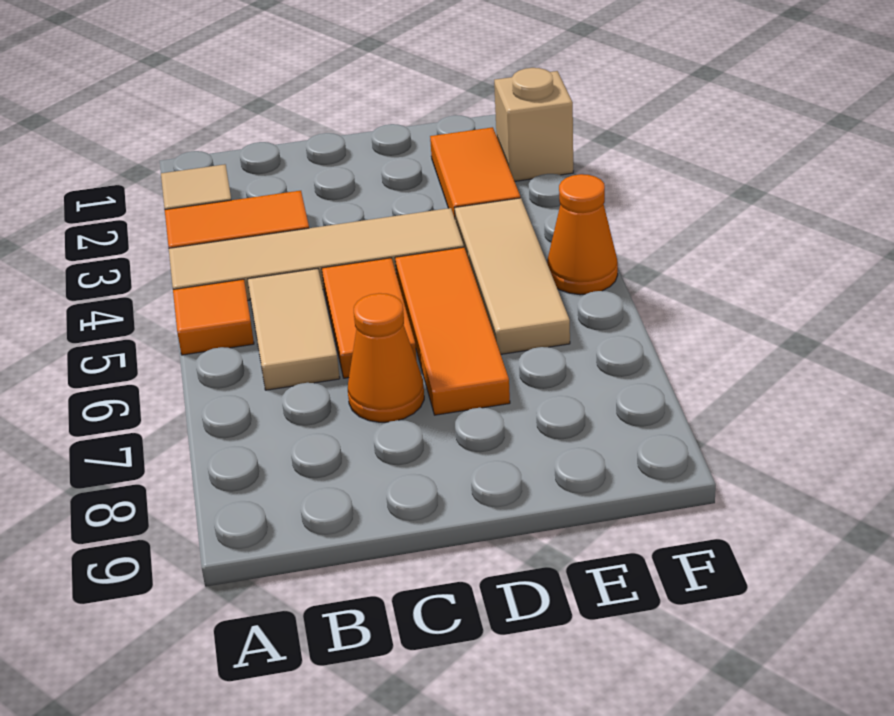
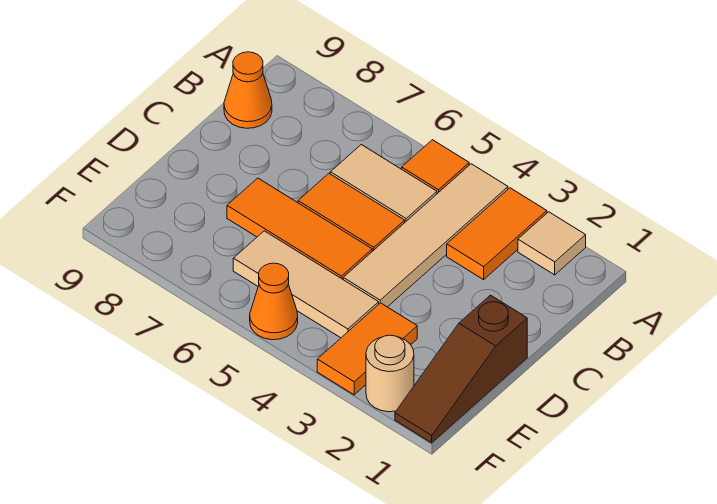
orange 1x1 cone [348,293,424,422] -> orange 1x1 cone moved to [224,52,272,128]
none -> brown 1x3 slope [395,295,527,443]
orange 1x2 tile [430,127,520,218] -> orange 1x2 tile turned to [317,303,417,395]
tan 1x1 brick [494,68,573,181] -> tan 1x1 round brick [366,335,414,412]

